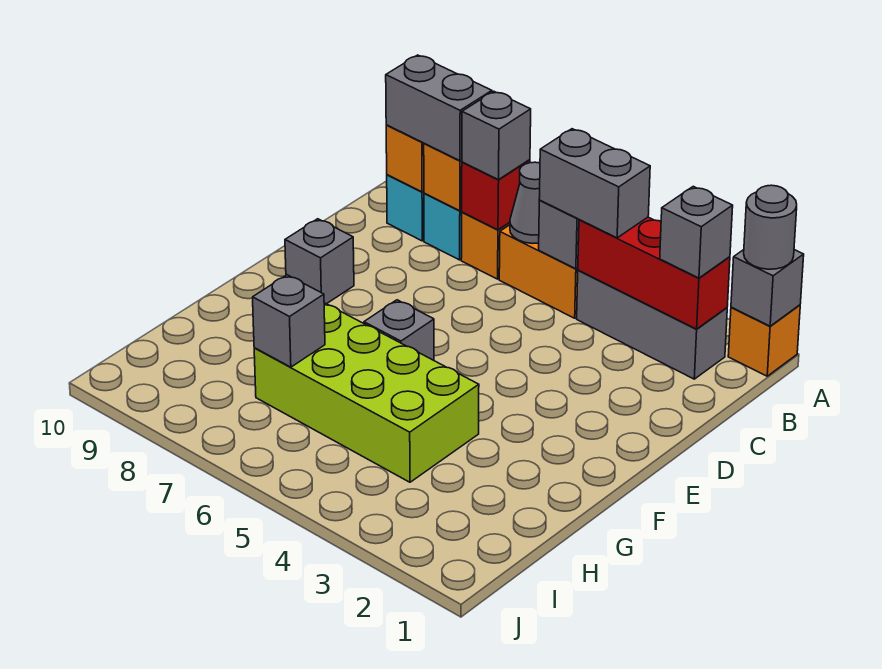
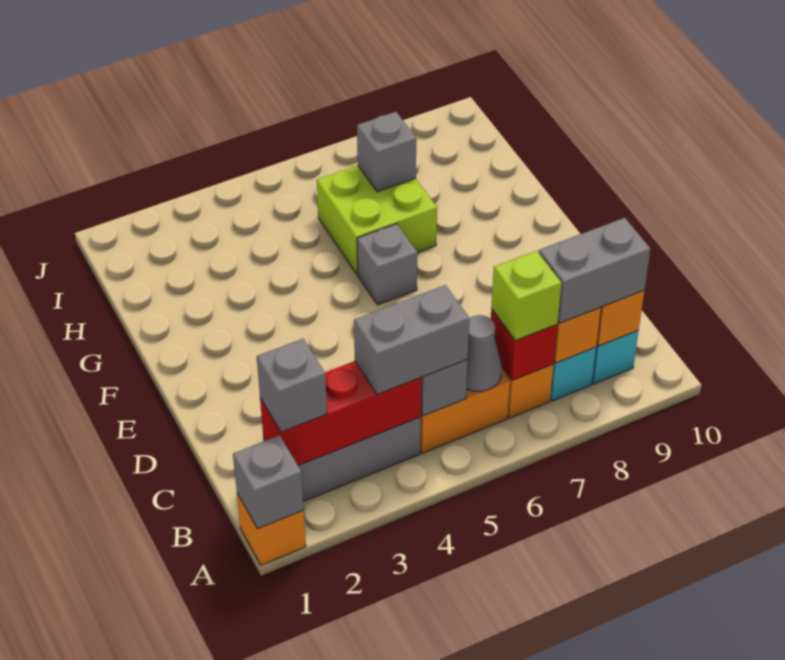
grey 1x1 round brick [744,185,797,269] -> none
grey 1x1 brick [462,91,531,180] -> lime 1x1 brick [491,251,561,340]
grey 1x1 brick [285,219,354,304] -> none
lime 2x4 brick [254,303,479,482] -> lime 2x2 brick [317,165,437,275]

